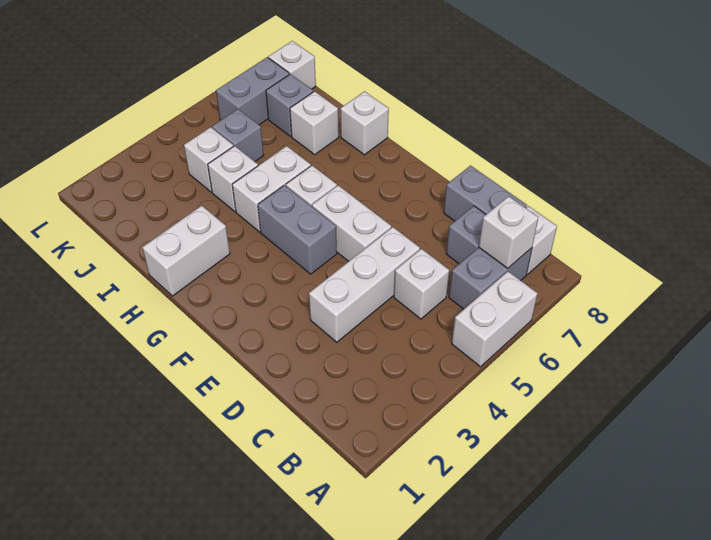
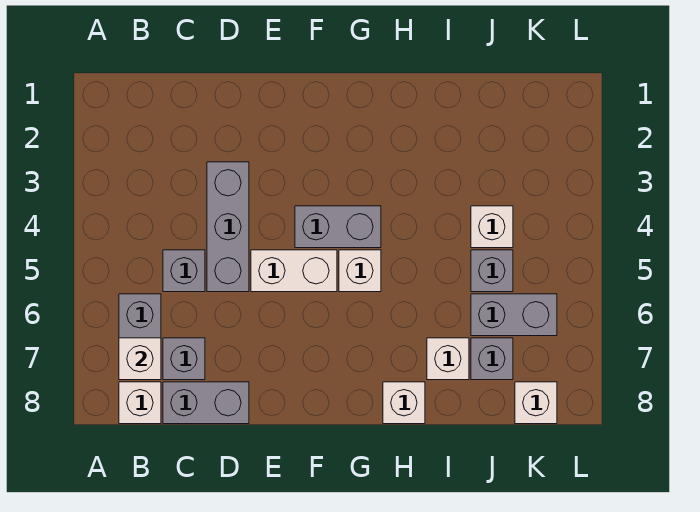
white 1x2 brick [452,271,538,367] -> none
white 1x1 brick [394,249,449,319] -> grey 1x1 brick [163,250,205,292]
white 1x3 brick [309,227,420,342] -> grey 1x3 brick [207,162,249,292]
white 1x2 brick [142,206,230,296] -> none
white 1x2 brick [232,146,311,232] -> none
white 1x1 brick [208,146,258,212] -> none
grey 1x2 brick [216,57,289,125] -> grey 1x2 brick turned to [471,294,557,336]

